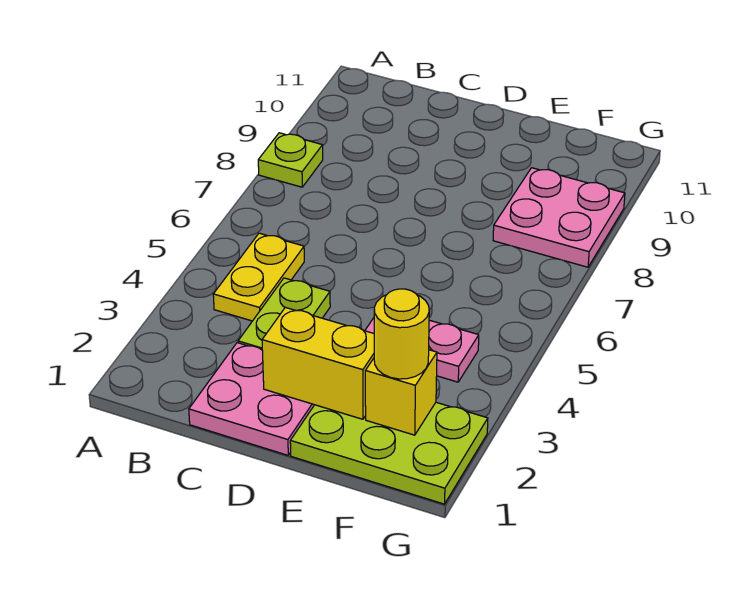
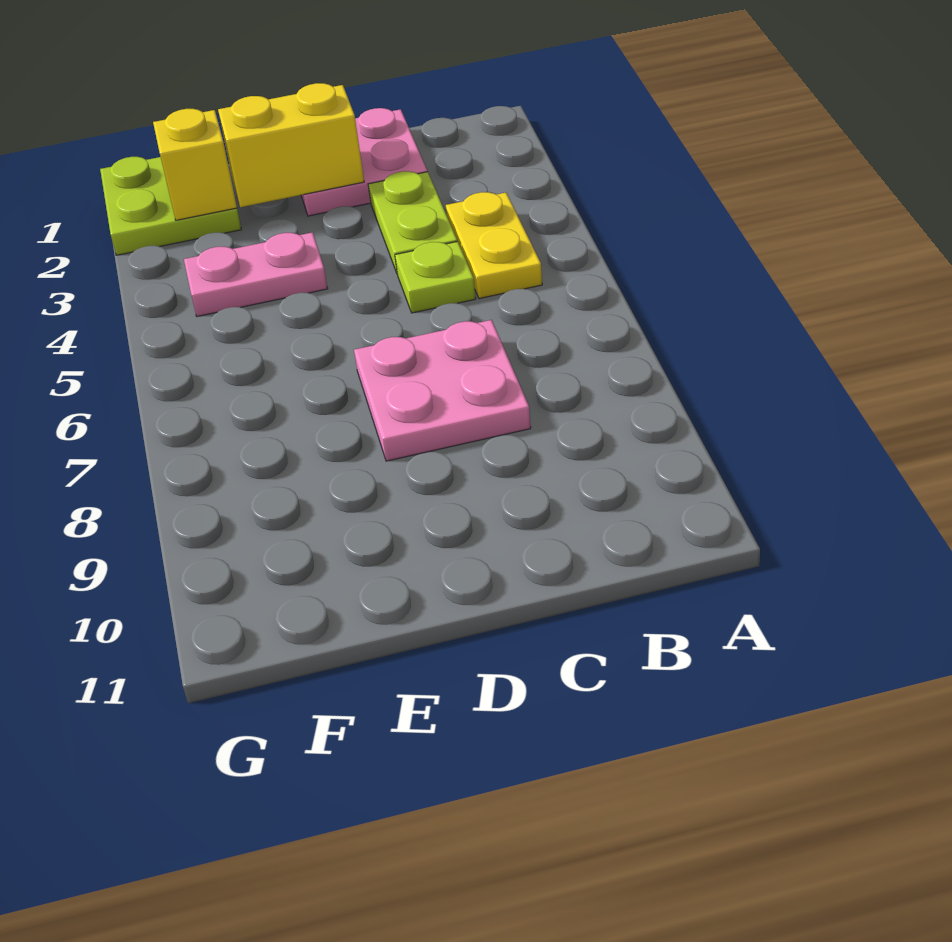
lime 1x1 plate [258,133,323,187] -> lime 1x1 plate moved to [395,241,476,313]
lime 2x3 plate [290,402,488,504] -> lime 2x2 plate [100,157,241,255]
yellow 1x1 round brick [374,289,429,379] -> none
pink 2x2 plate [493,168,625,267] -> pink 2x2 plate moved to [354,320,531,461]

